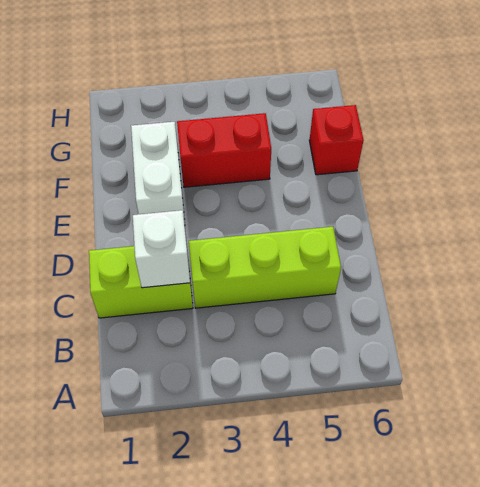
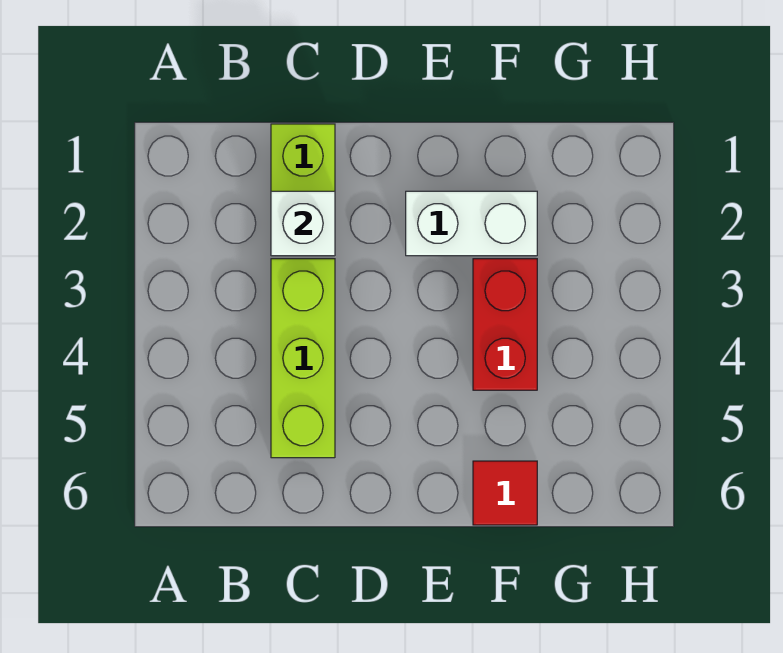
red 1x1 brick [309,105,364,175] -> red 1x1 tile [473,461,537,525]

